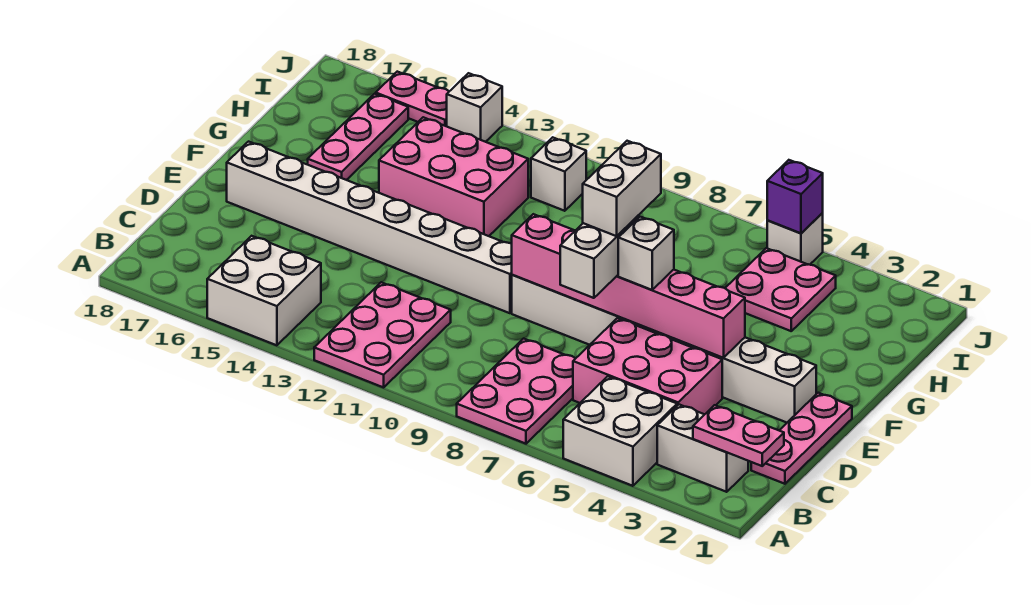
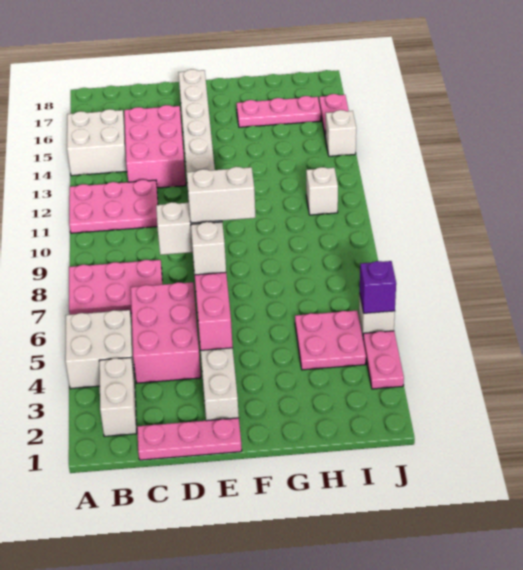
pink 1x2 plate [693,405,784,466] -> pink 1x2 plate moved to [363,331,404,389]
pink 2x3 brick [379,117,528,236] -> pink 2x3 brick moved to [124,105,186,188]

